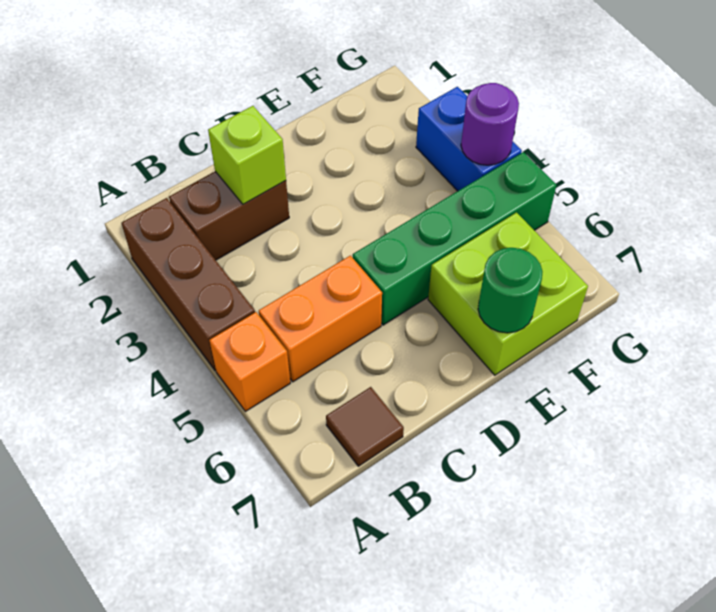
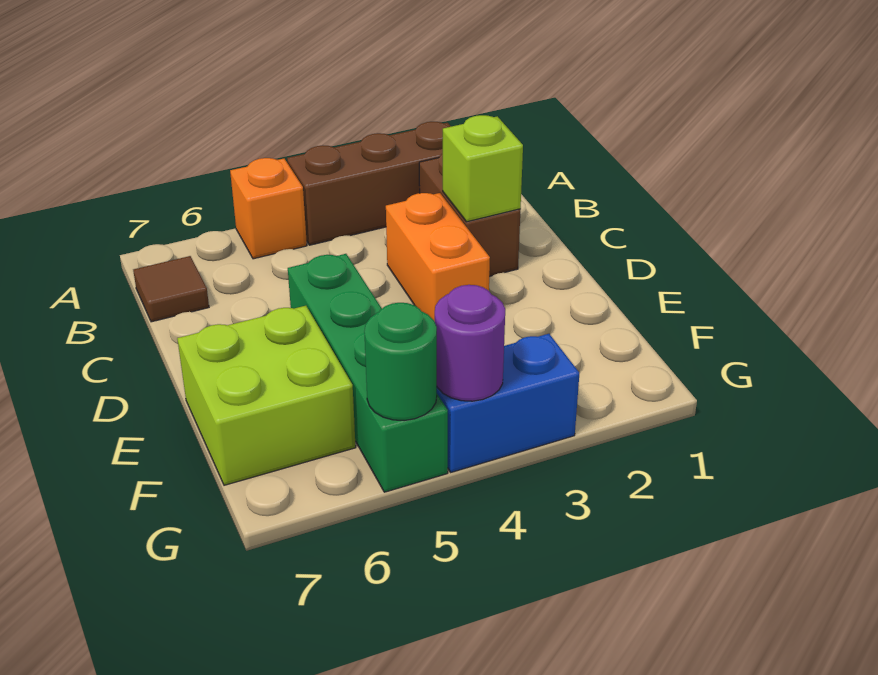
orange 1x2 brick [259,256,382,382] -> orange 1x2 brick moved to [386,193,490,321]
green 1x1 round brick [478,248,542,333] -> green 1x1 round brick moved to [364,303,437,421]

